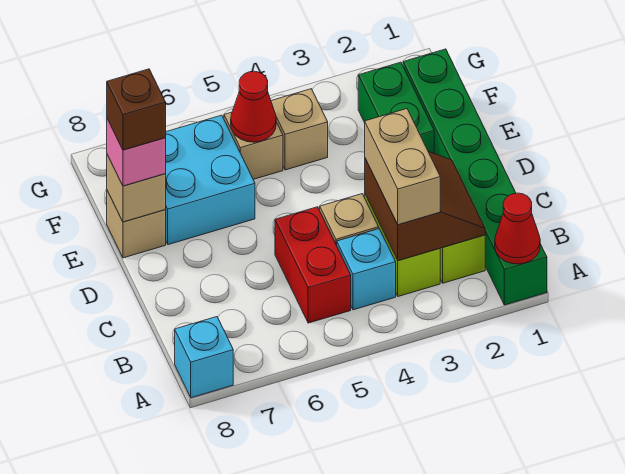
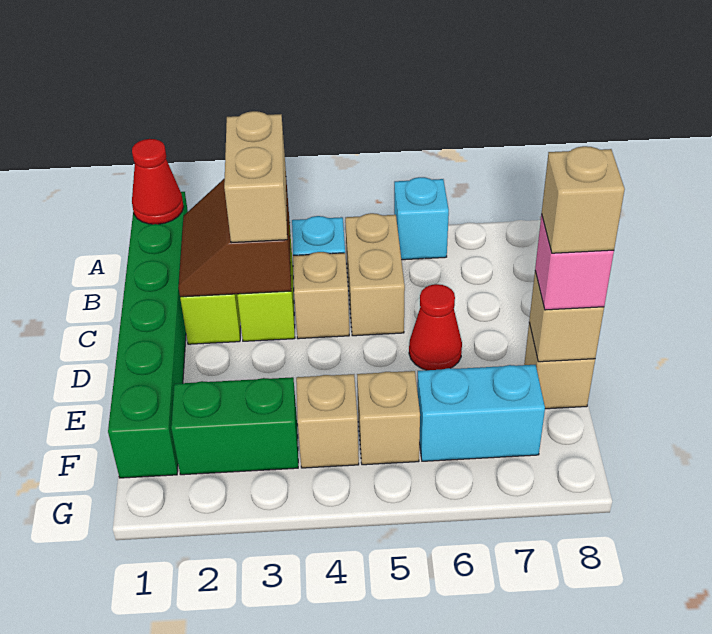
cyan 1x1 brick [175,317,233,398] -> cyan 1x1 brick moved to [394,177,449,260]
red 1x2 brick [275,207,351,323] -> tan 1x2 brick [345,213,405,336]
green 1x2 brick [358,62,434,153] -> green 1x2 brick turned to [171,377,298,475]
cyan 2x2 brick [166,115,255,245] -> cyan 1x2 brick [417,365,545,461]
brown 1x1 brick [107,69,166,150] -> tan 1x1 brick [542,146,625,253]
red 1x1 cone [231,71,276,142] -> red 1x1 cone moved to [409,284,462,370]

